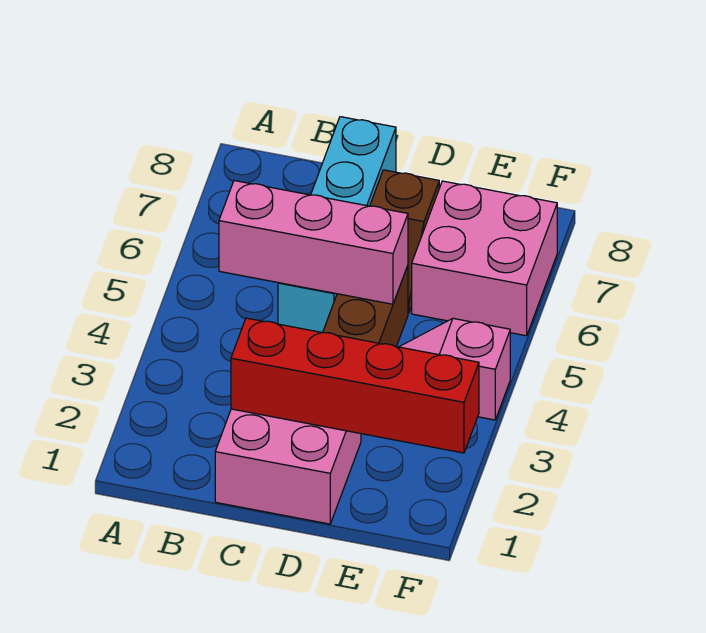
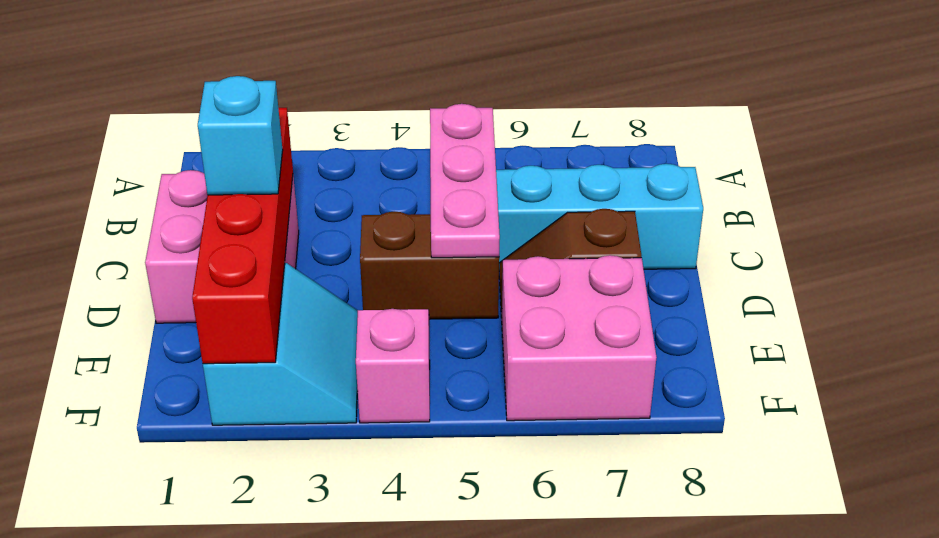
pink 1x3 brick [219,181,408,304] -> pink 1x3 plate [430,104,500,258]
none -> cyan 1x1 brick [198,76,283,195]
none -> cyan 2x2 slope [203,263,358,425]

